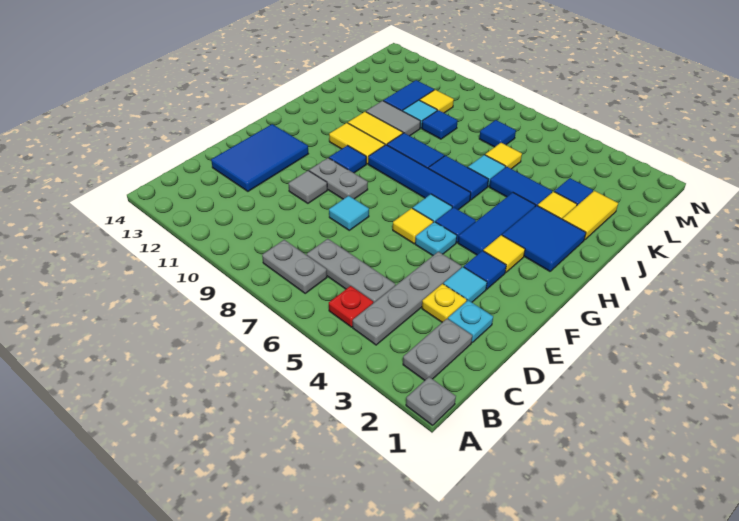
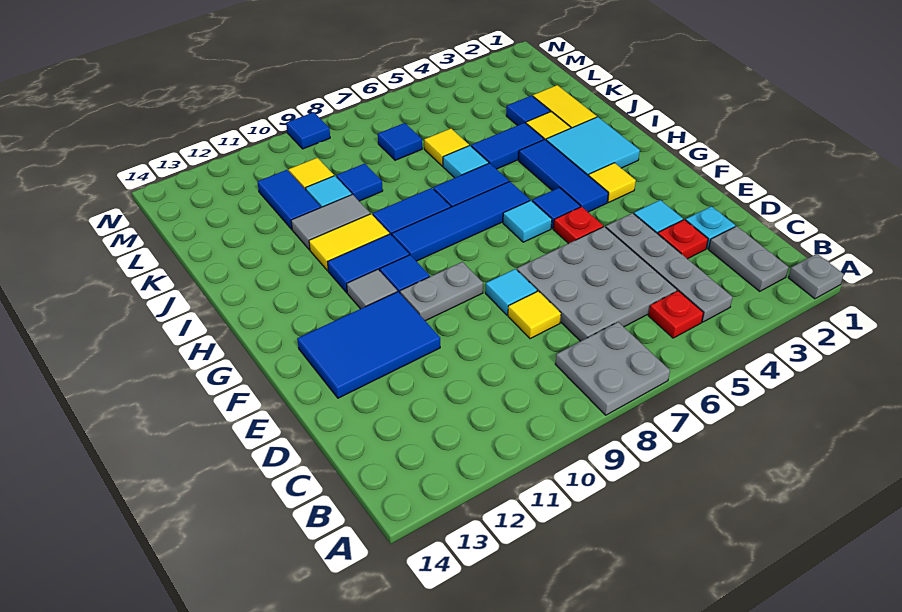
grey 1x2 plate [262,240,327,293] -> grey 2x2 plate [555,322,670,415]
grey 1x3 plate [307,239,395,303] -> grey 3x3 plate [517,227,677,341]
yellow 1x1 plate [422,284,467,322] -> red 1x1 plate [658,220,708,259]
blue 2x3 tile [211,124,308,191] -> blue 2x3 tile turned to [297,292,440,398]
grey 1x1 tile [288,171,327,203] -> grey 1x1 tile moved to [347,269,397,309]
blue 1x1 tile [464,251,506,289] -> blue 1x1 tile moved to [286,112,330,149]
cyan 1x1 plate [415,222,457,255] -> red 1x1 plate [553,207,603,244]
yellow 1x1 tile [393,208,433,244] -> yellow 1x1 tile moved to [508,291,561,339]
blue 2x2 tile [502,206,586,271] -> cyan 2x2 tile [546,117,640,175]
yellow 1x2 tile [329,123,385,164] -> blue 1x2 tile [328,234,409,293]

